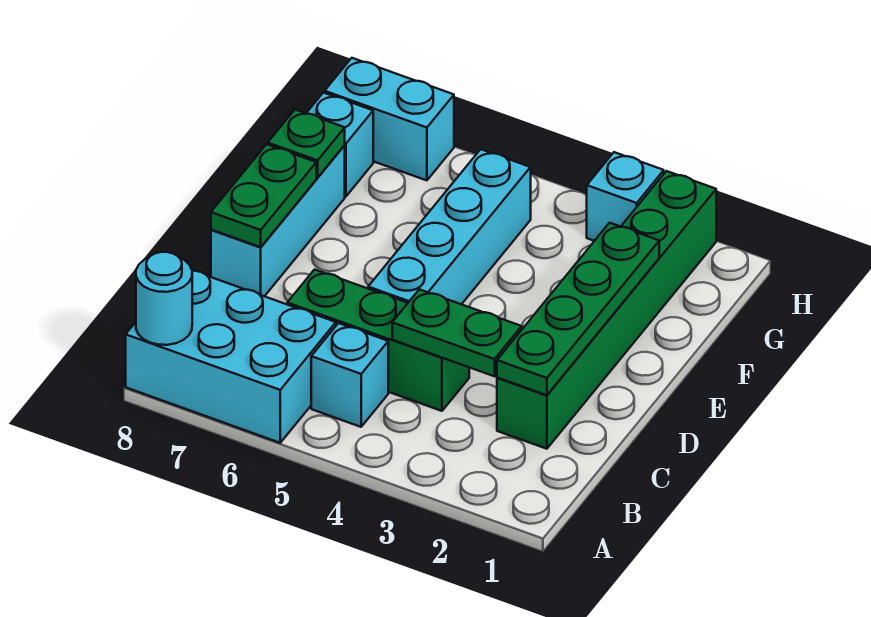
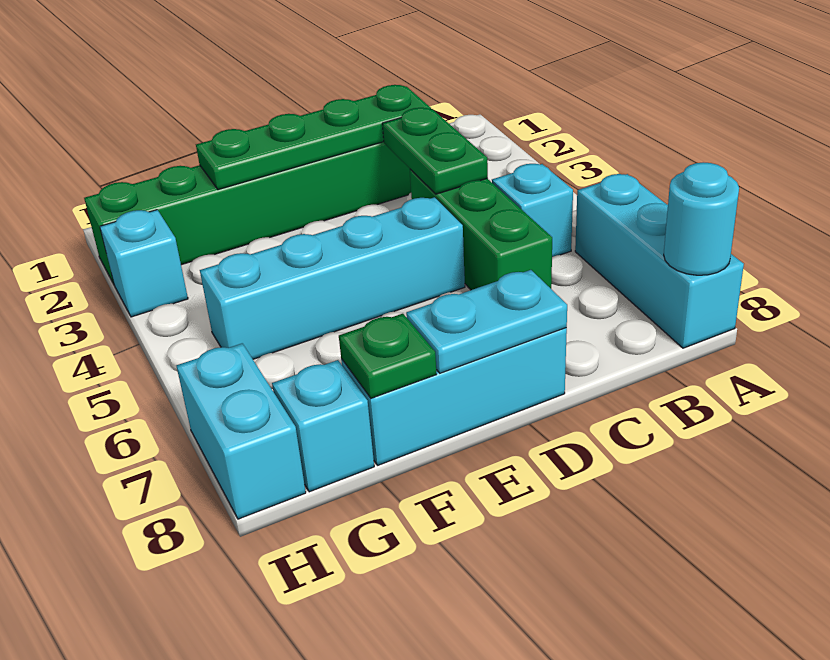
cyan 2x3 brick [126,271,336,443] -> cyan 1x3 brick [575,174,744,348]
green 1x2 plate [211,144,316,247] -> cyan 1x2 plate [406,270,567,373]

